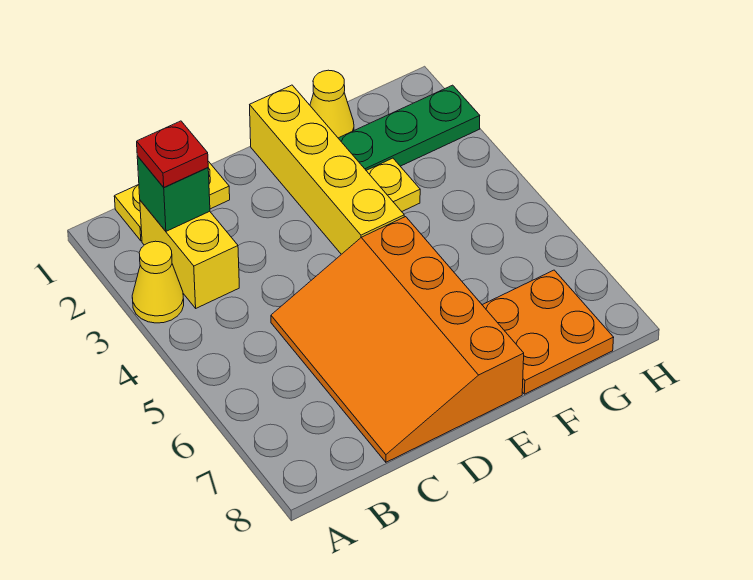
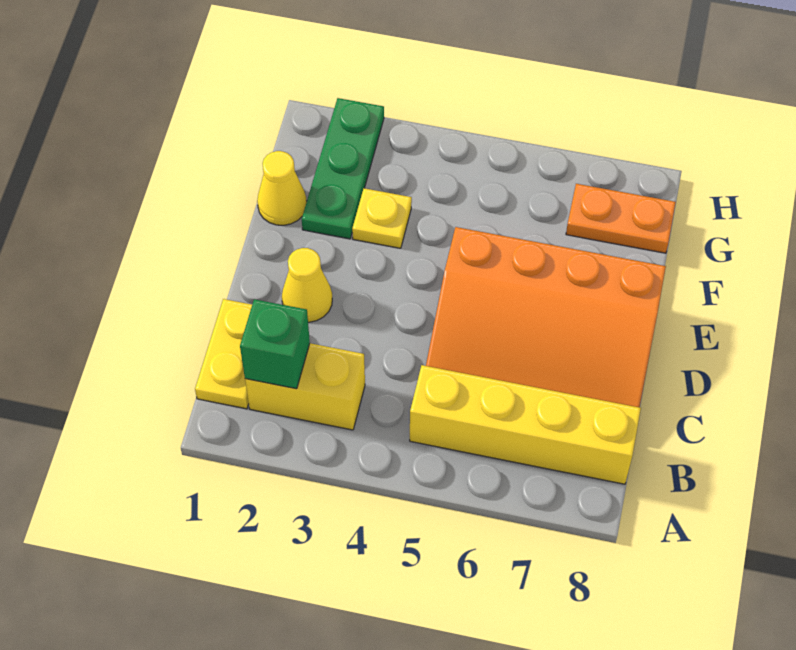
yellow 1x1 cone [132,241,184,323] -> yellow 1x1 cone moved to [282,248,332,322]
red 1x1 plate [137,121,208,187] -> none
yellow 1x4 brick [250,85,404,254] -> yellow 1x4 brick moved to [410,365,641,484]
orange 2x2 plate [483,270,614,394] -> orange 1x2 plate [566,184,676,253]

